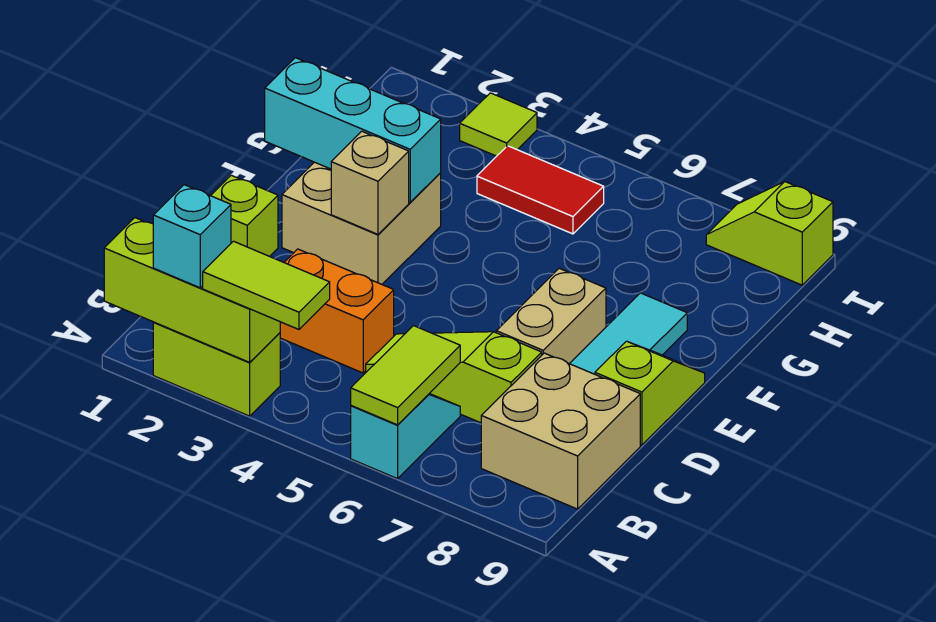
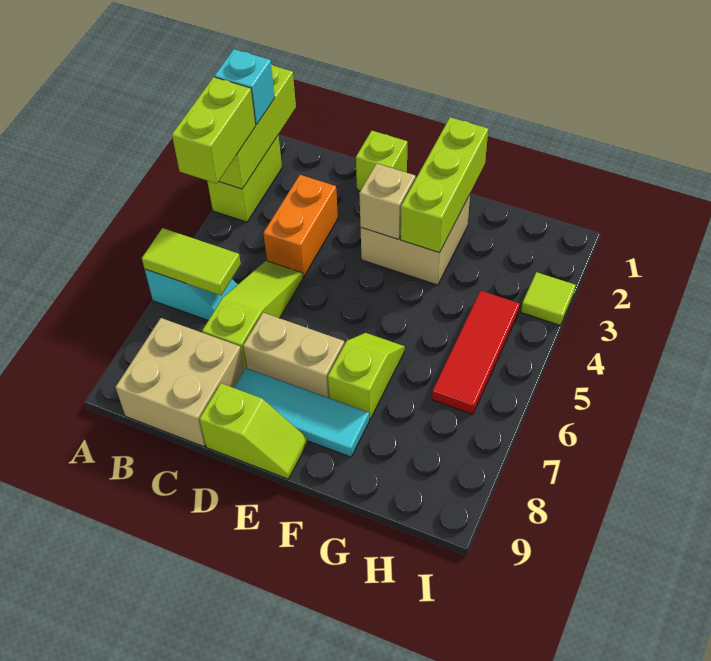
lime 1x2 tile [203,241,330,329] -> lime 1x2 brick [172,77,256,184]
cyan 1x3 brick [265,58,441,202] -> lime 1x3 brick [401,117,488,253]
red 1x2 tile [477,146,604,234] -> red 1x3 tile [432,291,520,414]
lime 1x2 slope [706,182,833,285] -> lime 1x2 slope moved to [328,333,405,420]

